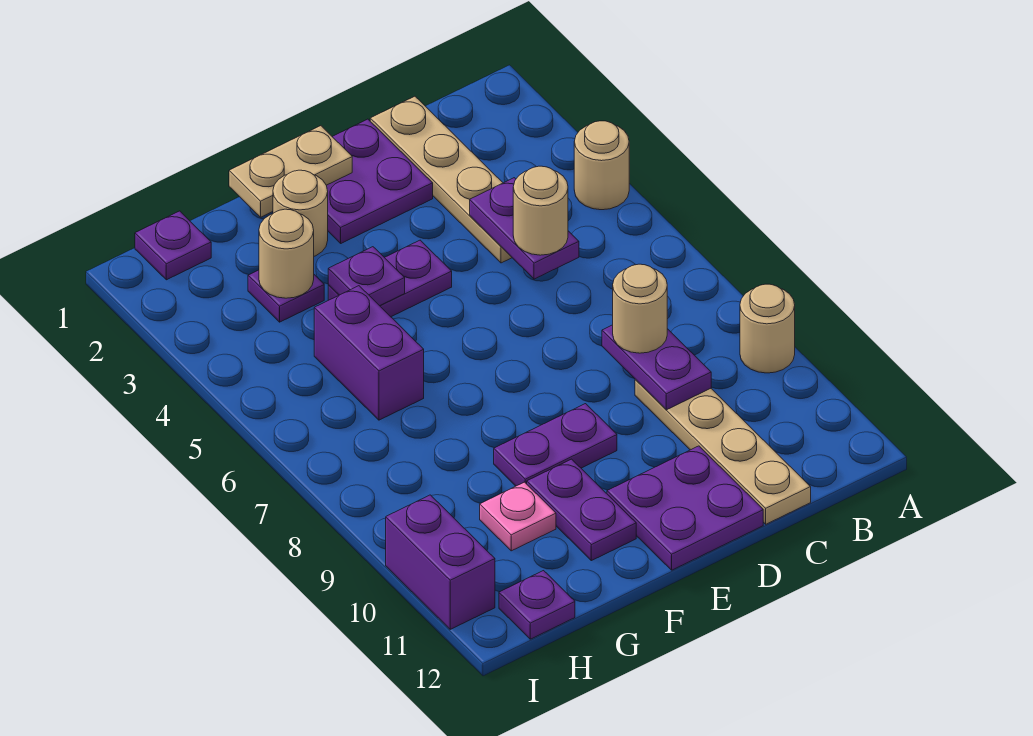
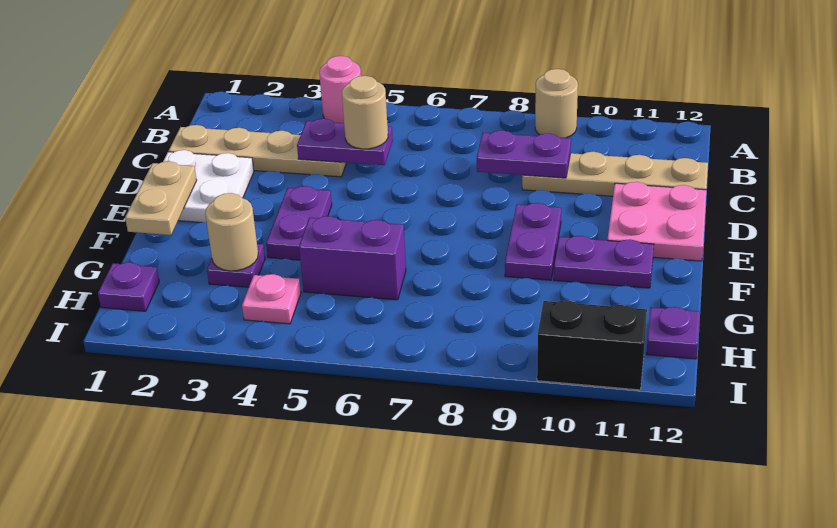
tan 1x1 round brick [574,121,629,210] -> pink 1x1 round brick [319,56,361,123]
tan 1x1 round brick [613,264,667,353] -> none
purple 2x2 plate [326,119,433,243] -> white 2x2 plate [163,150,254,222]
purple 2x2 plate [607,446,763,570] -> pink 2x2 plate [607,182,706,261]
tan 1x1 round brick [273,170,328,256] -> none
purple 1x1 plate [328,247,405,306] -> none
pink 1x1 plate [480,482,556,551] -> pink 1x1 plate moved to [242,274,301,324]
purple 1x2 brick [386,495,495,629] -> black 1x2 brick [537,300,647,390]

